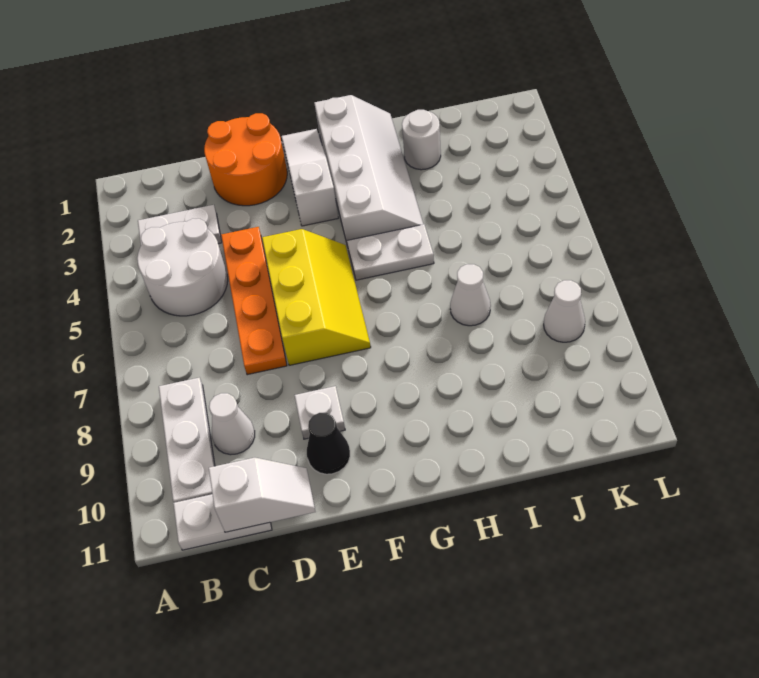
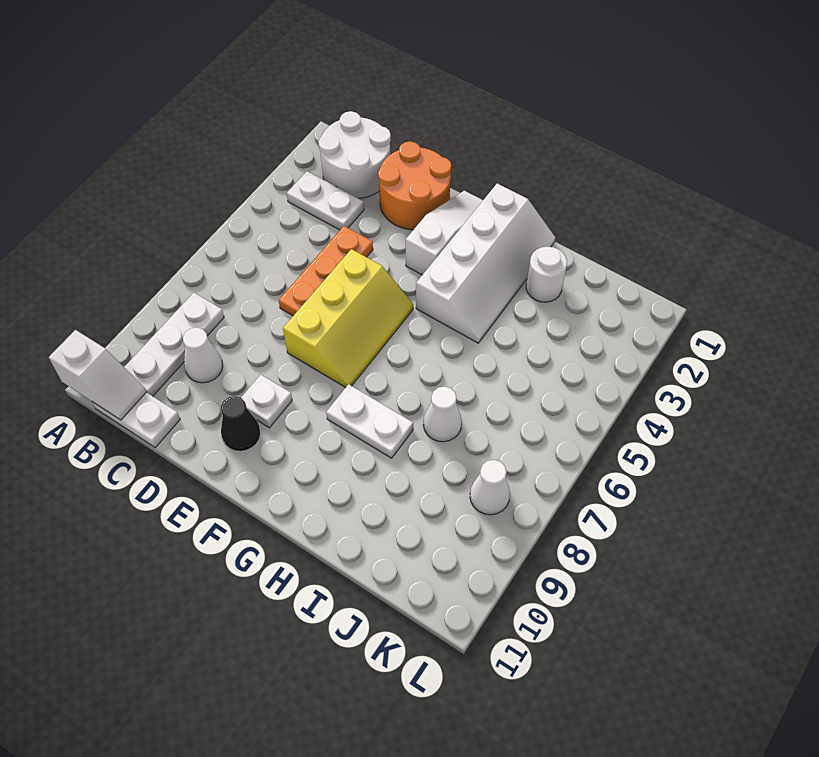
white 2x2 round brick [137,219,228,316] -> white 2x2 round brick moved to [318,111,391,198]
white 1x2 slope [209,458,315,532] -> white 1x2 slope moved to [49,330,146,420]
orange 1x4 plate [221,227,287,375] -> orange 1x3 plate [279,226,373,316]
white 1x2 plate [347,224,434,280] -> white 1x2 plate moved to [326,384,413,458]

